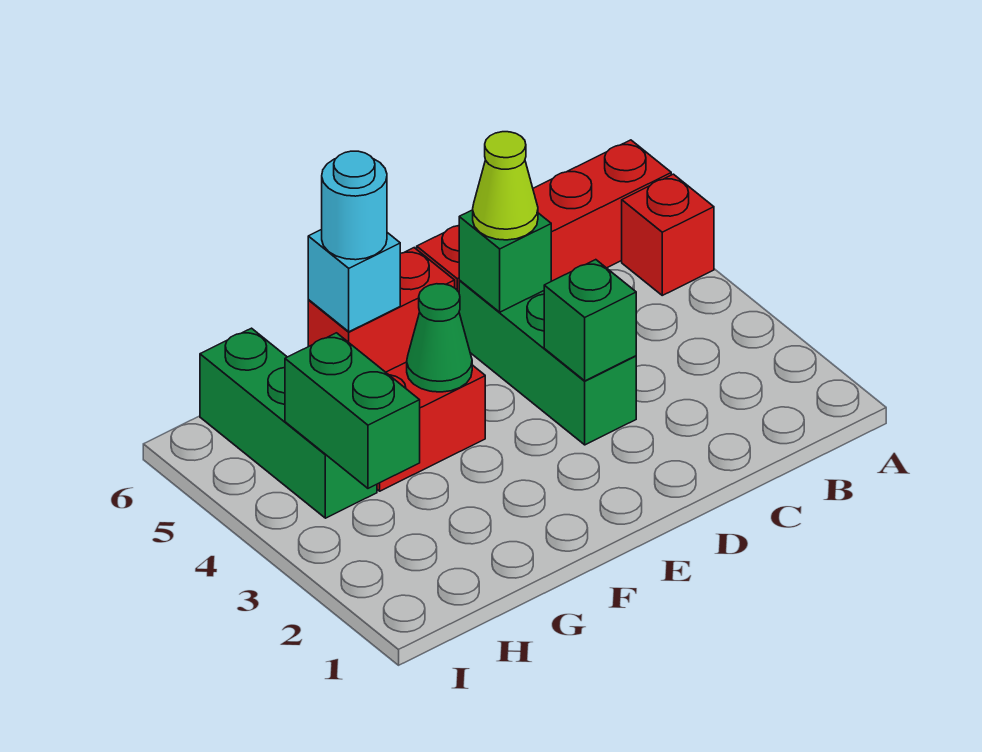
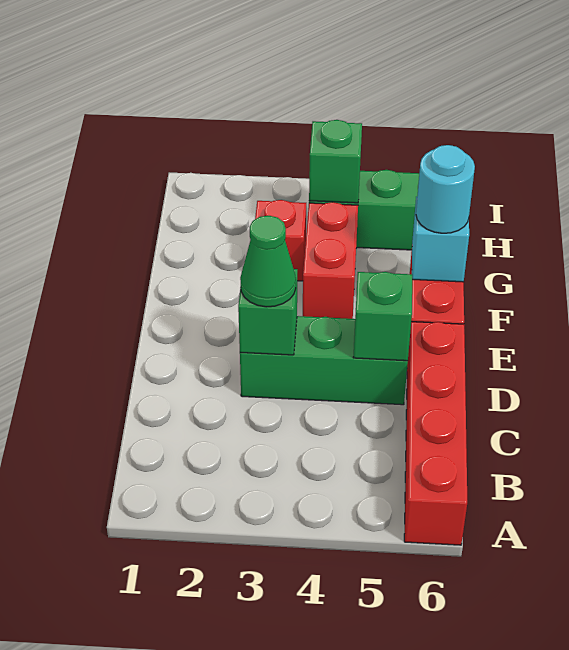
red 1x1 brick [622,174,714,295] -> red 1x1 brick moved to [255,200,306,281]
lime 1x1 cone [473,132,538,240] -> none
green 1x1 cone [407,284,472,392] -> green 1x1 cone moved to [240,216,296,307]
green 1x2 brick [285,333,420,488] -> green 1x1 brick [309,120,362,203]

